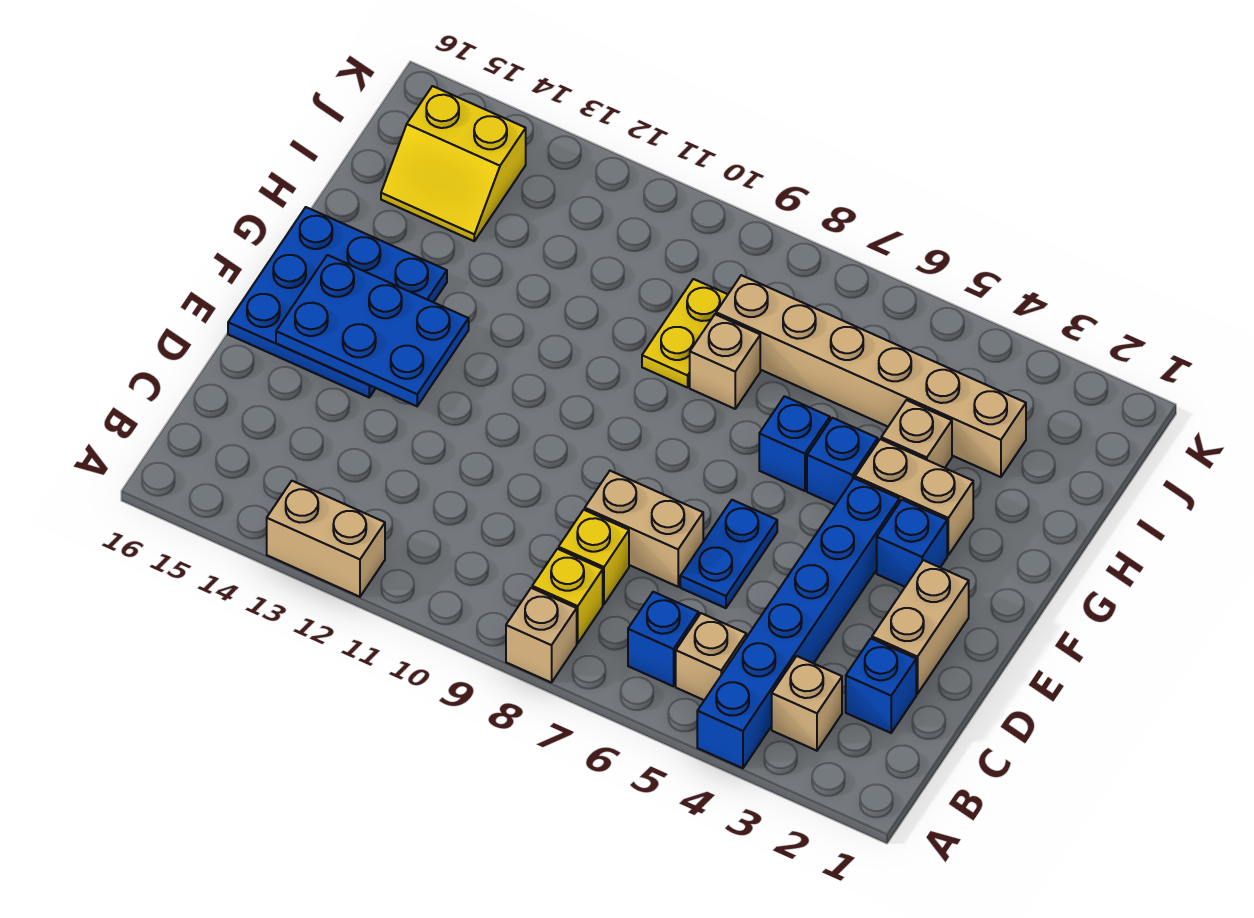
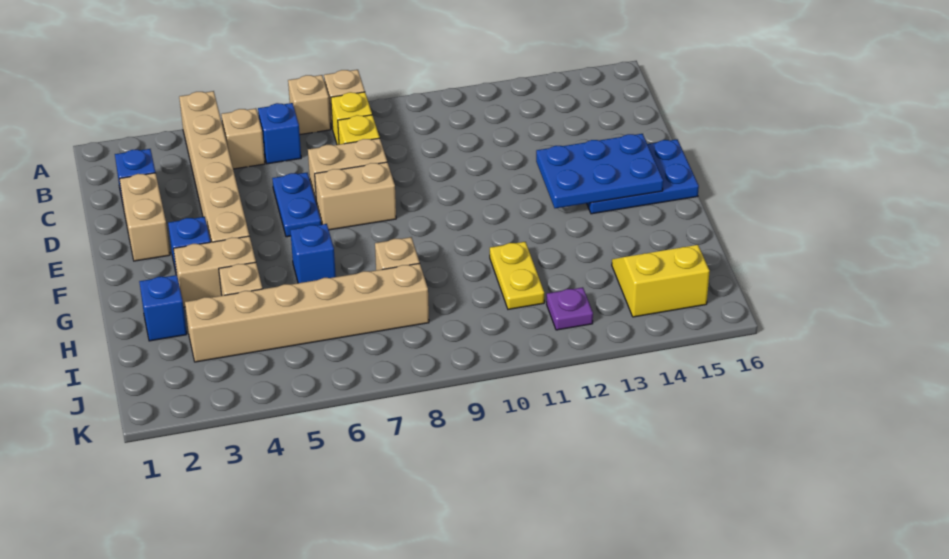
blue 1x6 brick [697,478,899,768] -> tan 1x6 brick [179,91,249,242]
tan 1x2 brick [267,481,385,597] -> tan 1x2 brick moved to [315,162,396,230]
tan 1x1 brick [772,656,842,751] -> tan 1x1 brick moved to [288,75,331,134]
blue 3x3 plate [228,207,447,397] -> blue 2x3 plate [587,139,699,214]
blue 1x1 brick [807,418,878,505] -> blue 1x1 brick moved to [139,275,187,341]
yellow 1x2 plate [642,279,728,388] -> yellow 1x2 plate moved to [490,242,544,309]
none -> purple 1x1 plate [547,287,593,330]

